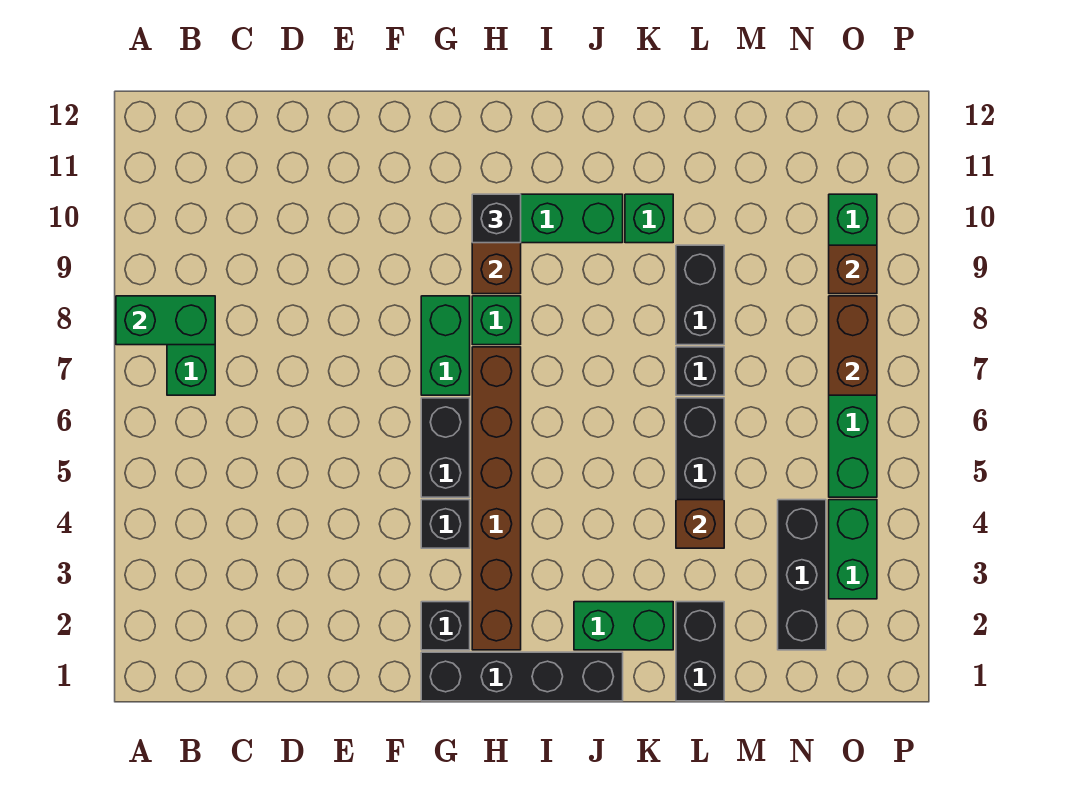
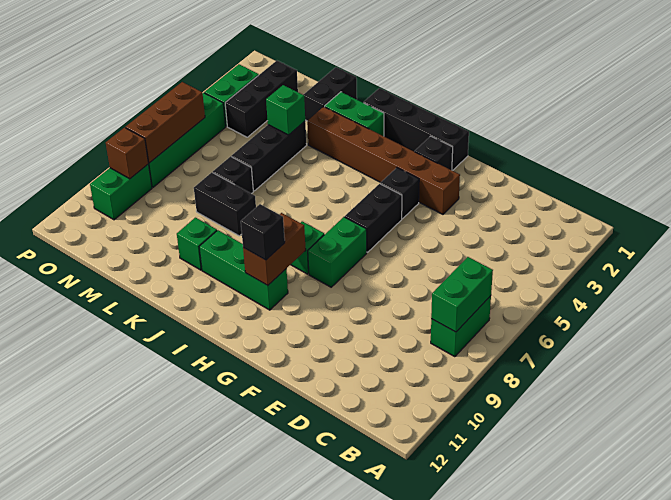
green 1x2 brick [116,296,215,345] -> green 1x2 brick turned to [431,257,493,332]
brown 1x6 brick [472,347,521,650] -> brown 1x6 brick turned to [307,107,460,214]
brown 1x1 brick [676,500,724,548] -> green 1x1 brick [266,85,305,135]
black 1x2 brick [676,245,724,345] -> black 1x2 brick turned to [194,172,256,236]
brown 1x2 brick [829,296,877,395] -> brown 1x3 brick [126,82,205,163]

